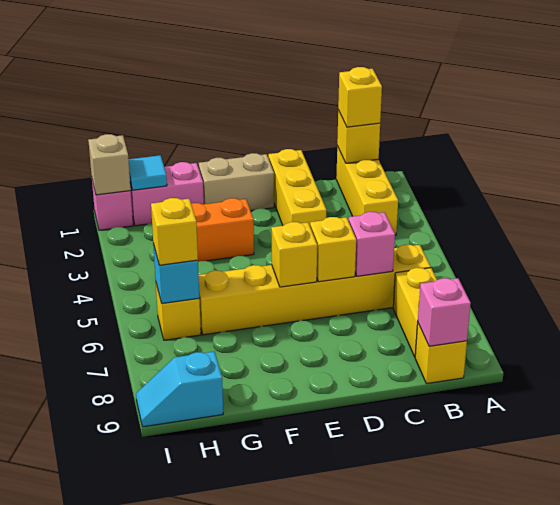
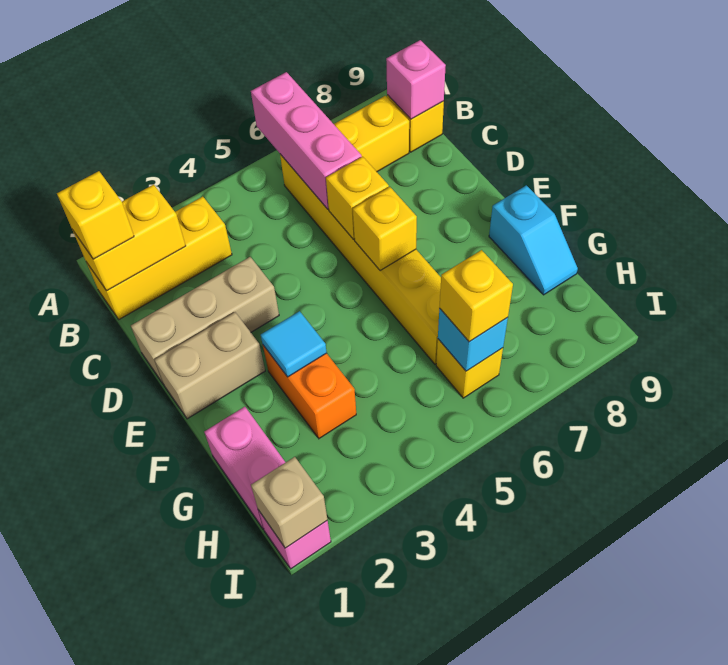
yellow 1x1 brick [337,110,380,163] -> yellow 1x2 brick [73,184,186,291]
pink 1x1 brick [348,212,395,276] -> pink 1x3 brick [251,72,362,209]
yellow 1x3 brick [268,149,326,226] -> tan 1x3 brick [131,257,279,384]
tan 1x2 brick [199,153,274,211] -> tan 1x2 brick turned to [155,312,265,419]
cyan 1x1 tile [129,155,167,190] -> cyan 1x1 tile moved to [261,311,327,377]
cyan 1x2 slope [136,352,223,427] -> cyan 1x2 slope moved to [489,185,578,295]

